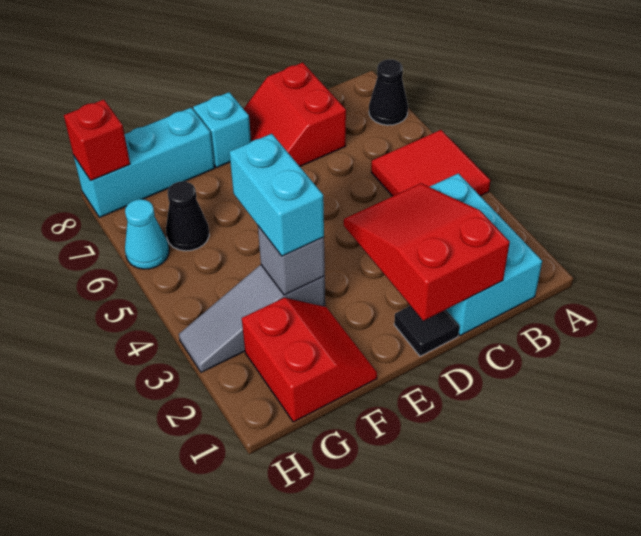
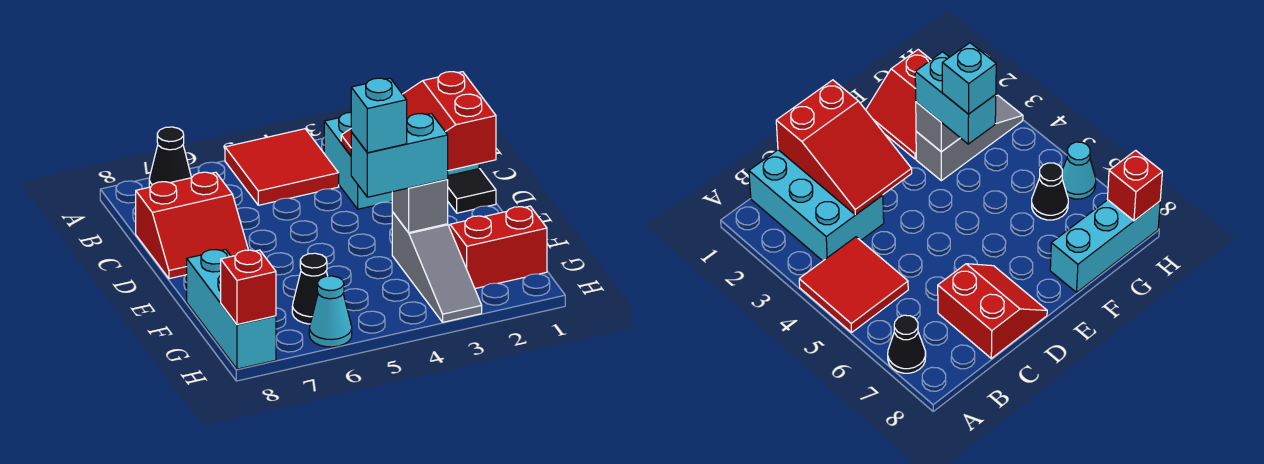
cyan 1x1 brick [193,92,251,168] -> cyan 1x1 brick moved to [351,78,407,153]

